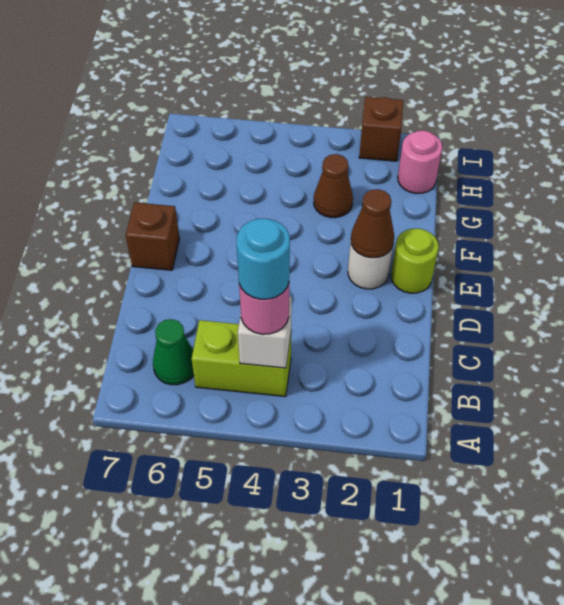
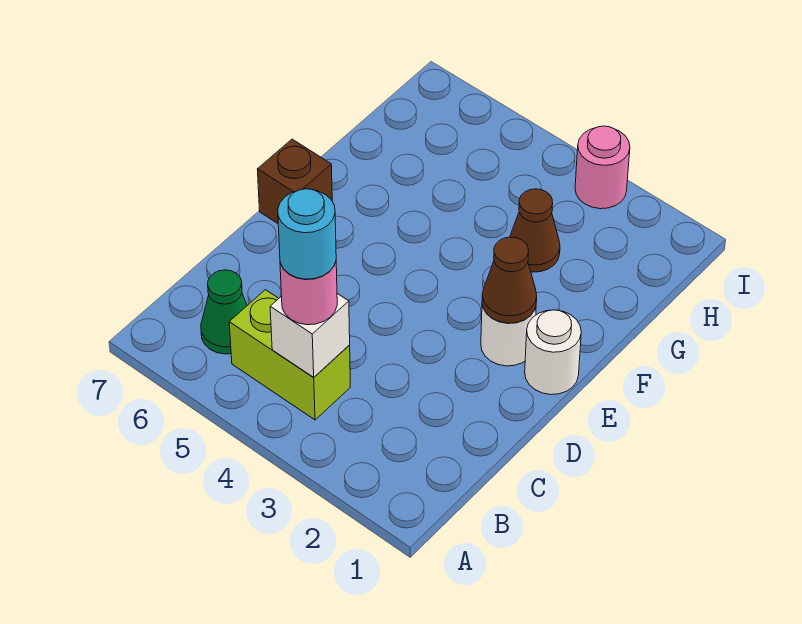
lime 1x1 round brick [391,228,439,293] -> white 1x1 round brick [525,310,581,395]
pink 1x1 round brick [398,130,442,194] -> pink 1x1 round brick moved to [575,126,630,209]
brown 1x1 brick [359,97,403,161] -> none

